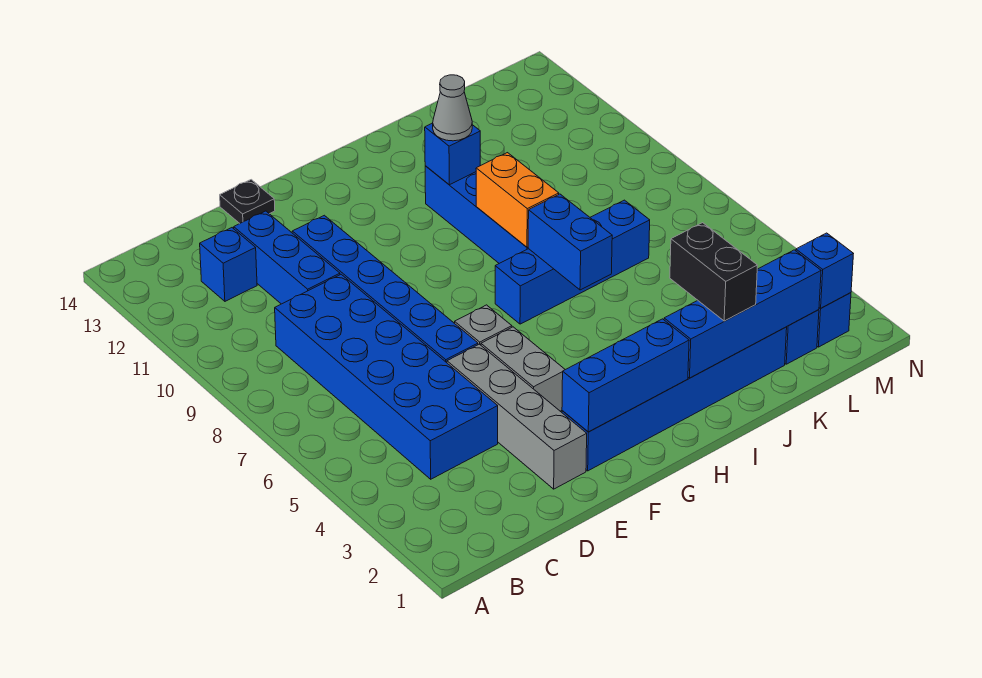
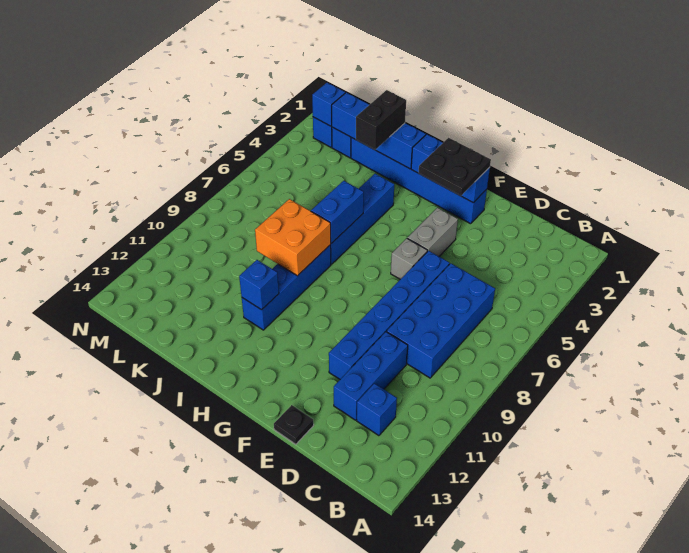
blue 2x6 brick [275,274,498,479] -> blue 2x4 brick [387,263,495,378]
grey 1x4 brick [447,344,587,489] -> none
none -> black 2x2 plate [419,138,491,196]
blue 1x4 brick [495,200,650,324] -> blue 1x4 brick turned to [331,174,394,264]
orange 1x2 brick [476,153,559,247] -> orange 2x2 brick [255,199,331,276]
grey 1x1 cone [433,75,472,141] -> none

